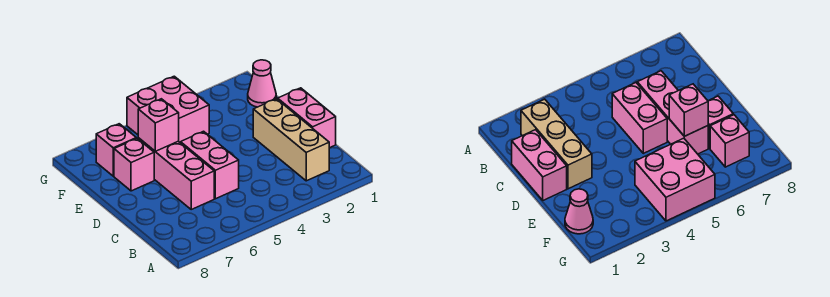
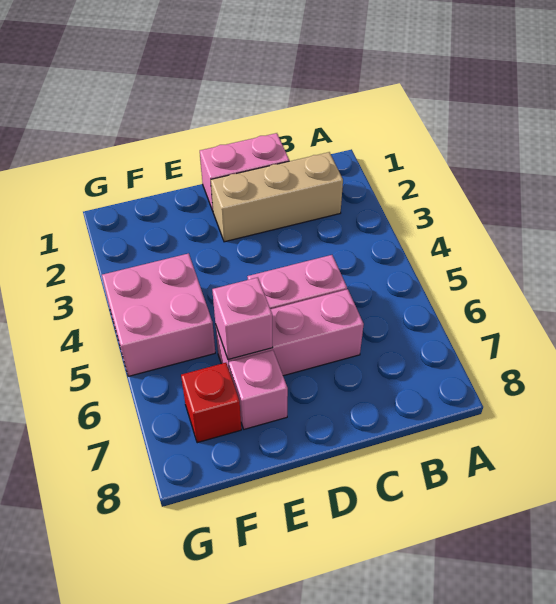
pink 1x1 cone [248,60,276,107] -> none
pink 1x1 brick [96,124,136,176] -> red 1x1 brick [181,363,241,443]

